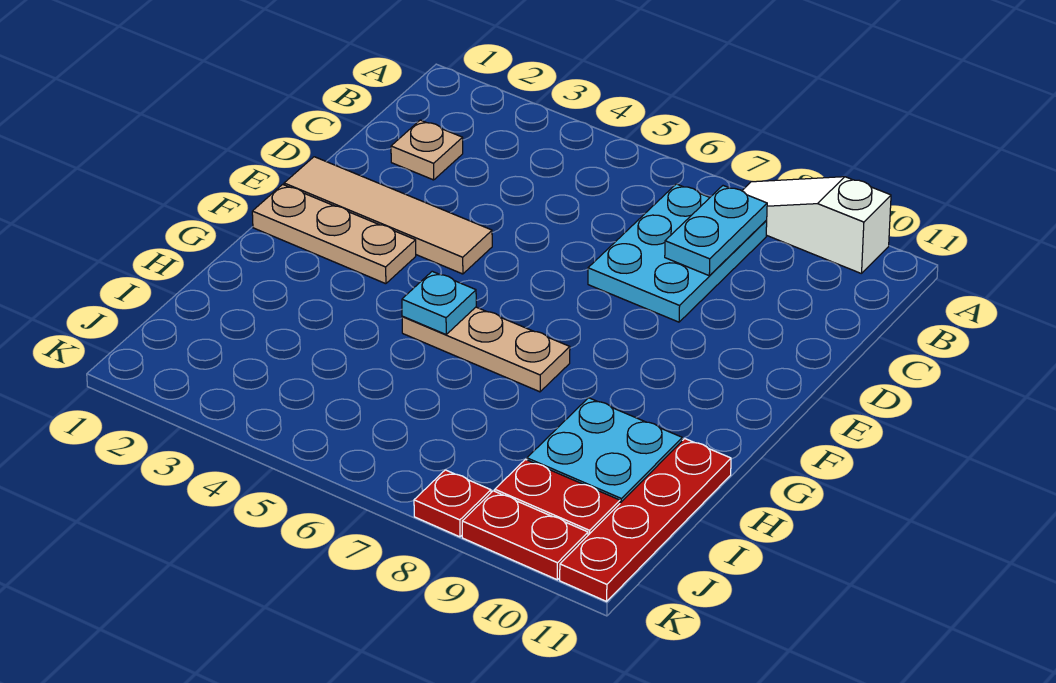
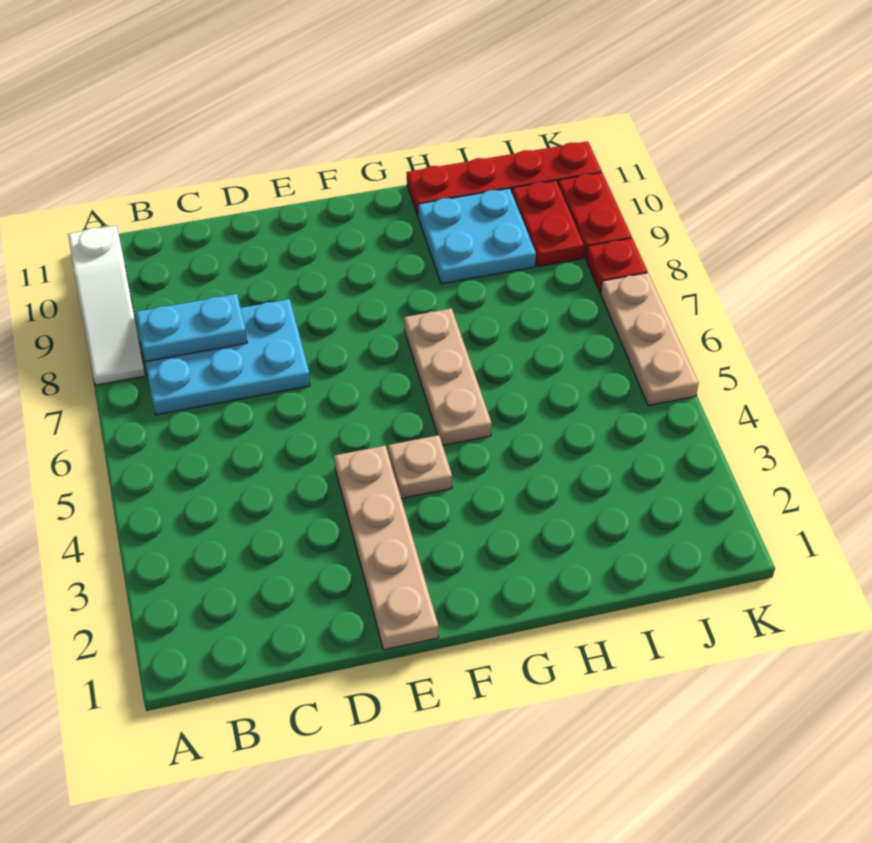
tan 1x1 plate [391,120,463,180] -> tan 1x1 plate moved to [388,435,452,499]
tan 1x4 tile [284,157,492,274] -> tan 1x4 plate [334,446,438,650]
tan 1x3 plate [252,184,416,284] -> tan 1x3 plate moved to [601,273,699,406]
cyan 1x1 plate [402,271,476,334] -> none

